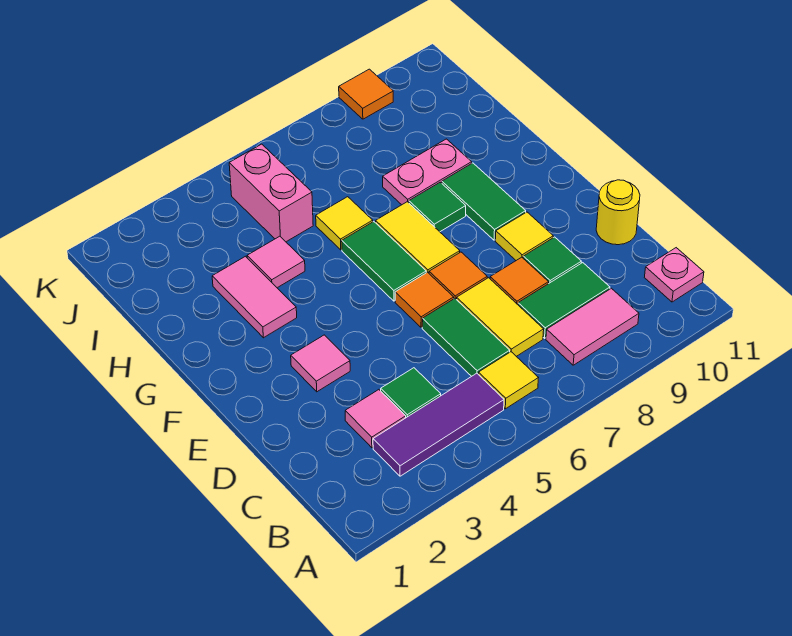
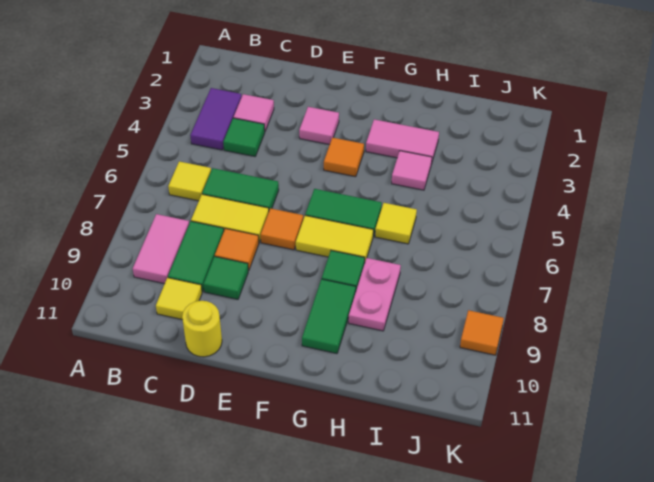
purple 1x3 tile [373,373,504,476] -> purple 1x2 tile [190,88,242,150]
pink 1x1 plate [644,248,704,302] -> none
orange 1x1 tile [395,272,454,327] -> orange 1x1 tile moved to [324,138,364,177]
yellow 1x1 tile [495,212,553,260] -> yellow 1x1 tile moved to [156,278,202,320]
green 1x2 tile [442,163,526,240] -> green 1x2 tile turned to [302,279,356,354]
pink 1x2 brick [229,144,313,242] -> none

